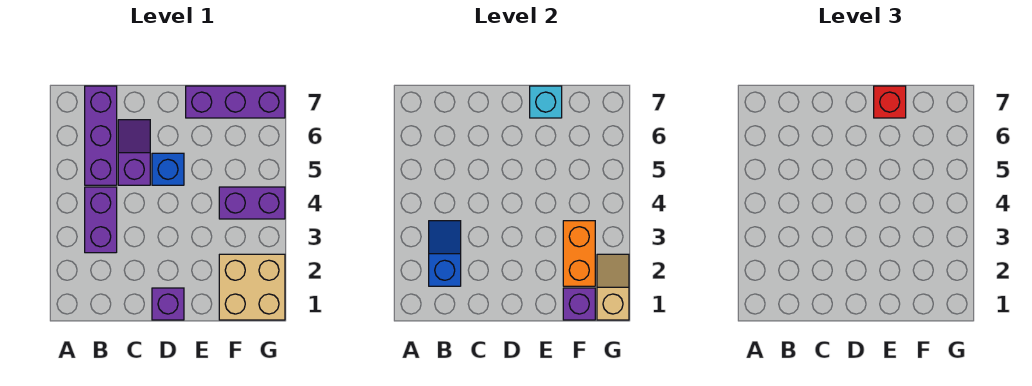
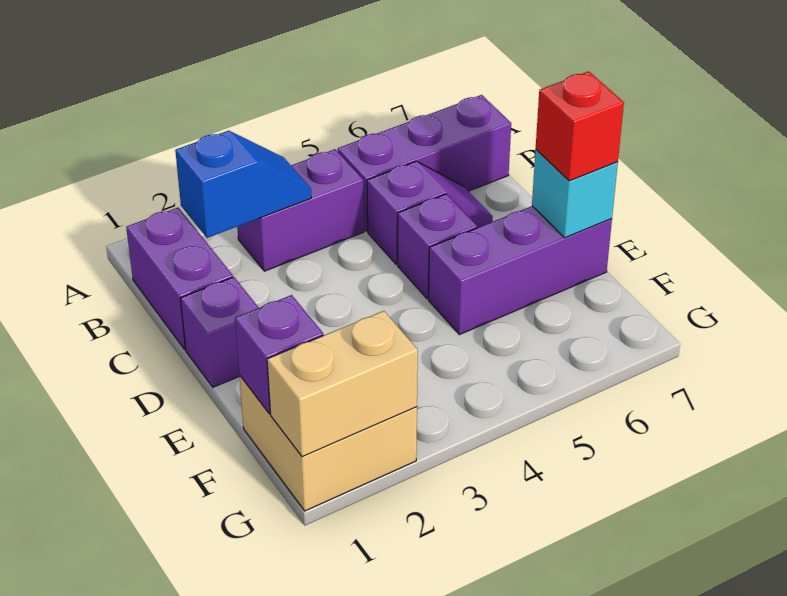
blue 1x1 brick [152,153,184,185] -> purple 1x1 brick [398,194,477,299]
purple 1x3 brick [186,86,285,118] -> purple 1x3 brick turned to [429,206,612,335]
orange 1x2 brick [563,221,595,286] -> none
purple 1x2 brick [219,187,285,219] -> purple 1x2 brick moved to [126,208,233,349]
tan 1x2 slope [597,254,629,320] -> tan 1x2 brick [267,311,418,457]

